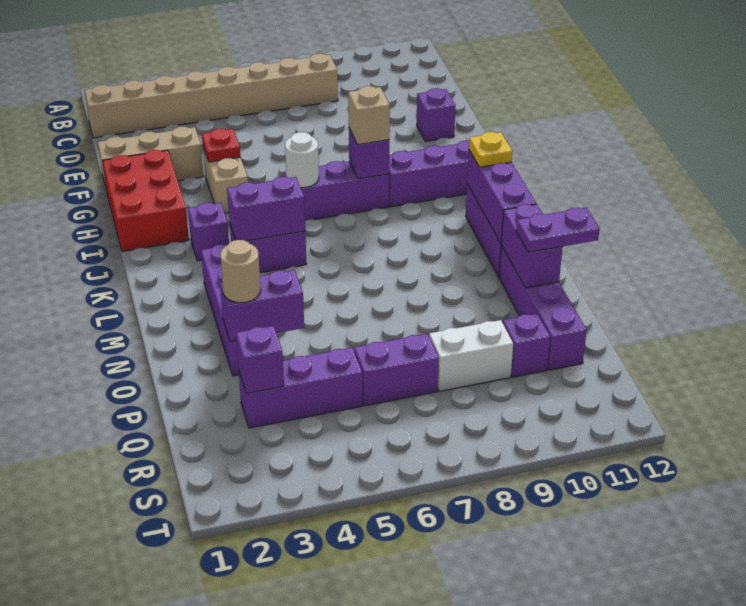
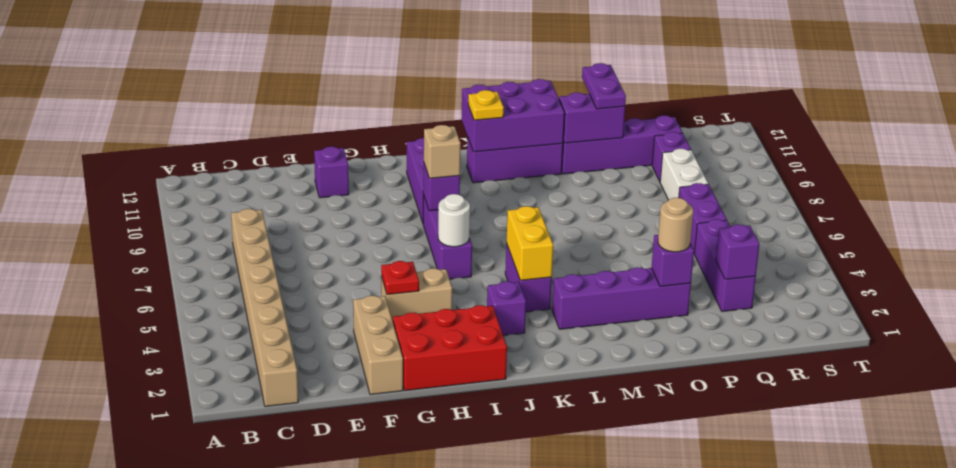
purple 1x2 brick [227,177,305,241] -> yellow 1x2 brick [506,206,553,280]
purple 1x3 brick [467,150,536,243] -> purple 2x3 brick [462,79,565,152]
purple 1x2 brick [220,270,304,341] -> purple 1x1 brick [652,235,694,286]

